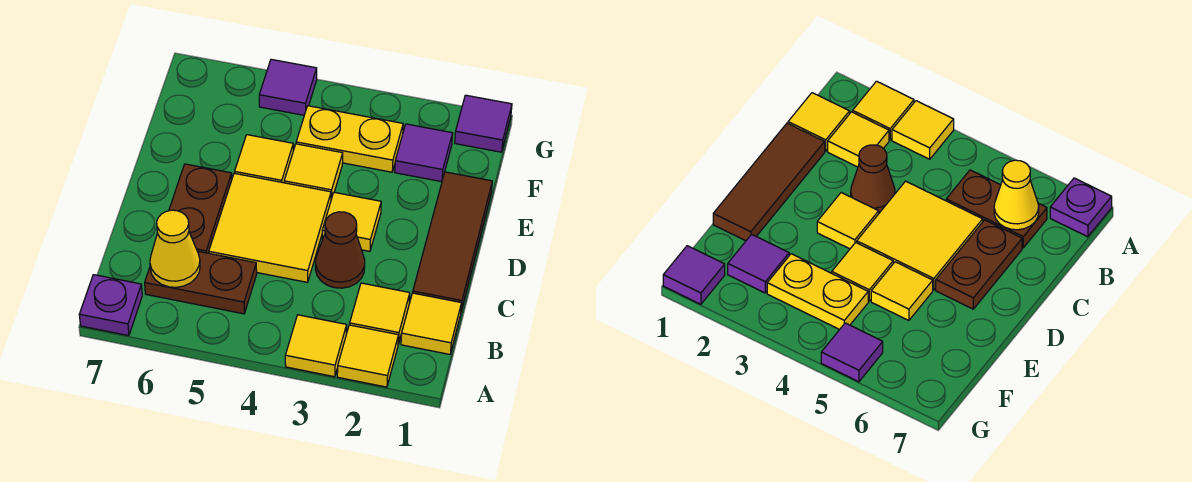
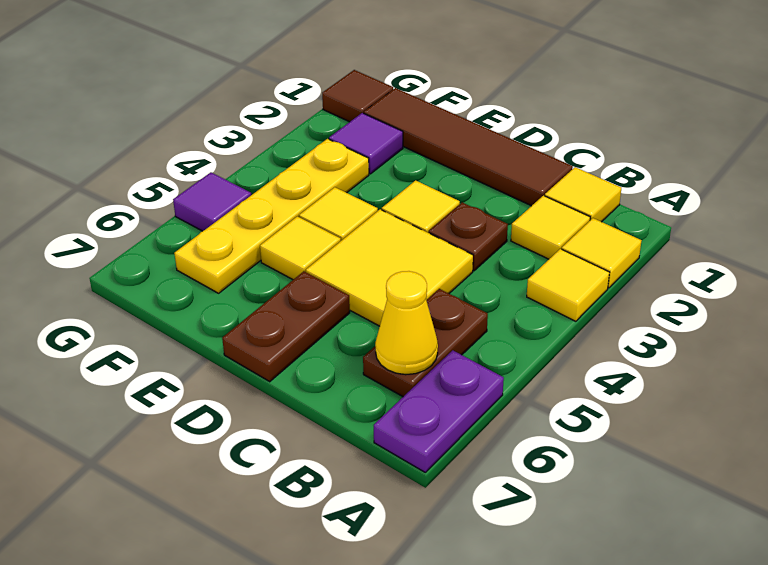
purple 1x1 plate [79,275,142,336] -> purple 1x2 plate [374,350,504,472]
brown 1x3 tile [413,172,492,311] -> brown 1x4 tile [364,88,573,206]
brown 1x1 cone [315,212,365,288] -> brown 1x1 plate [429,202,508,271]
brown 1x2 plate [169,164,232,253] -> brown 1x2 plate turned to [222,271,350,382]
yellow 1x2 plate [296,106,403,172] -> yellow 1x4 plate [174,139,369,293]
purple 1x1 tile [455,95,512,152] -> brown 1x1 tile [322,70,393,122]

